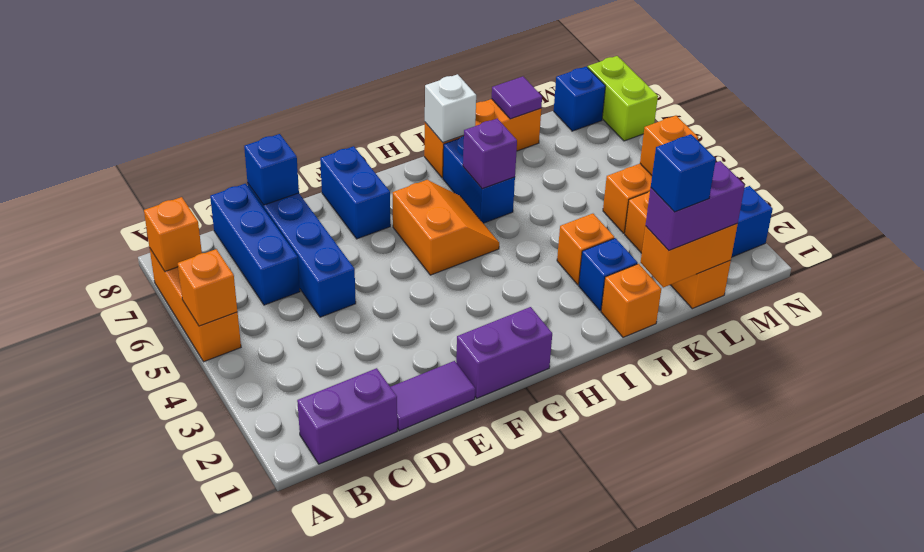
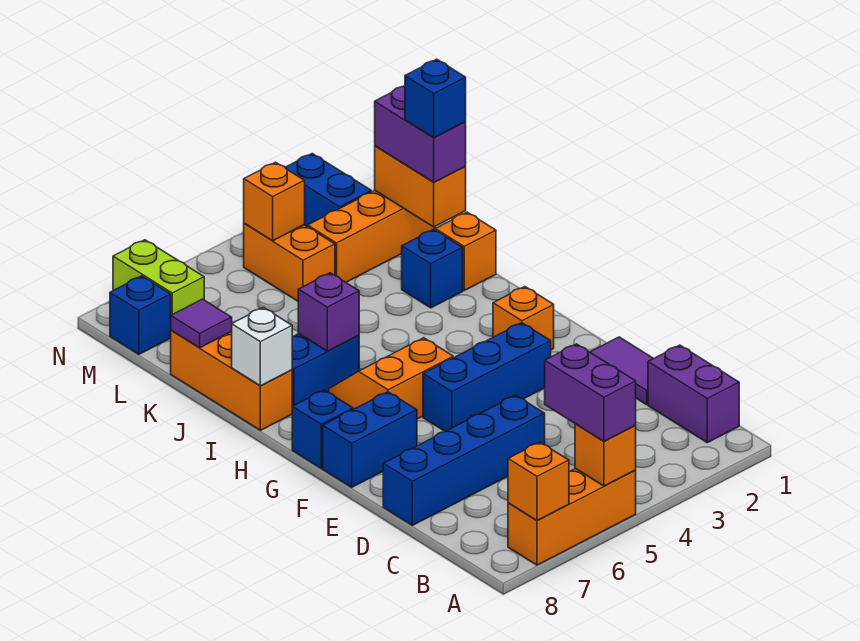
blue 1x3 brick [210,184,300,305] -> blue 1x3 brick moved to [423,323,551,432]
blue 1x1 brick [244,134,299,205] -> blue 1x1 brick moved to [292,390,353,468]
purple 1x2 brick [456,307,552,398] -> purple 1x2 brick moved to [545,344,636,441]
orange 1x1 brick [557,214,614,285] -> orange 1x1 brick moved to [493,287,554,350]
lime 1x2 brick [588,56,658,141] -> lime 1x2 brick turned to [113,240,204,315]

